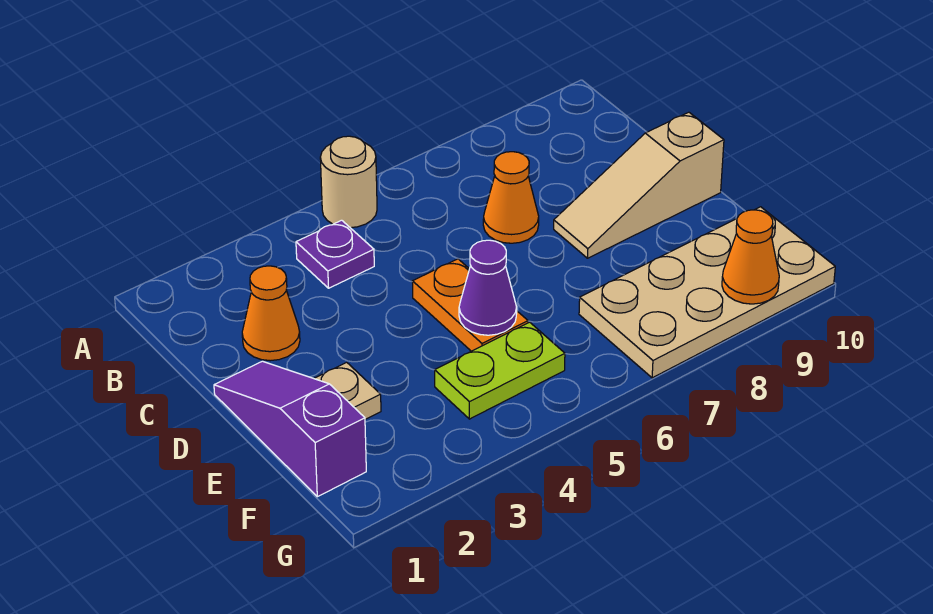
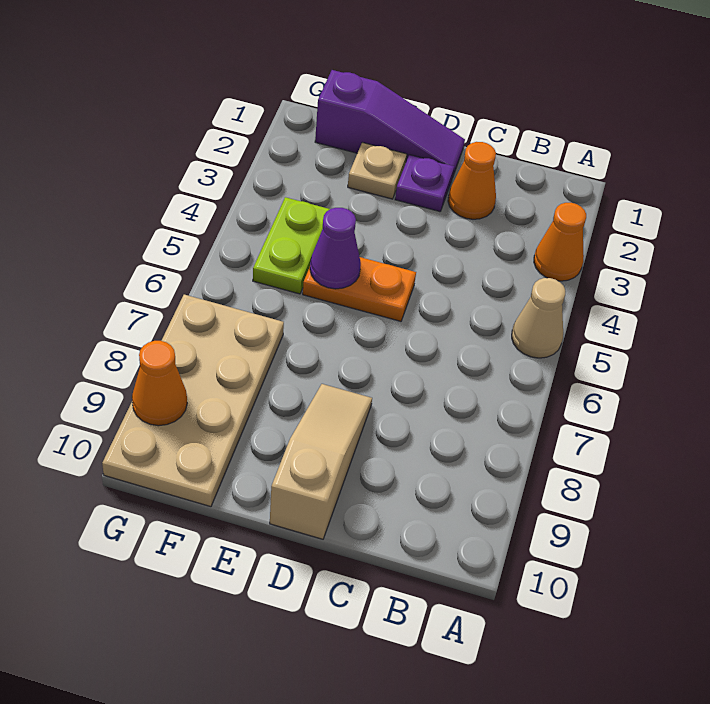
tan 1x1 round brick [320,136,377,228] -> tan 1x1 cone [512,278,565,358]
purple 1x1 plate [296,220,374,288] -> purple 1x1 plate moved to [395,155,454,212]
orange 1x1 cone [483,152,539,243] -> orange 1x1 cone moved to [534,203,586,281]

